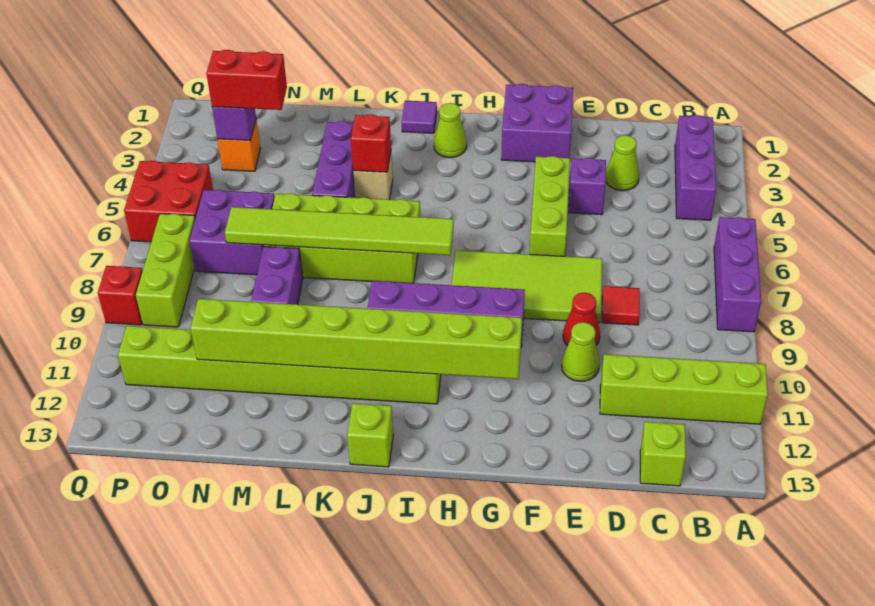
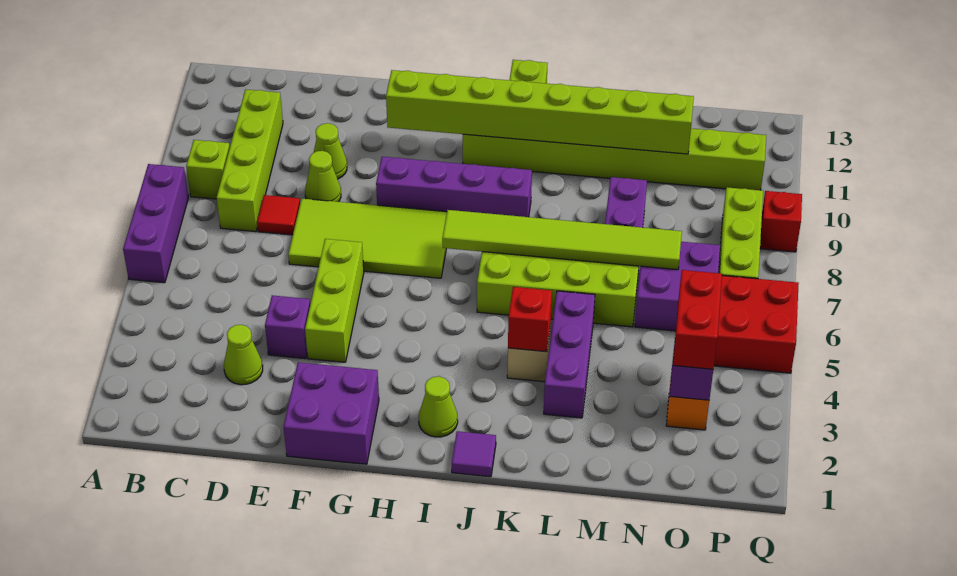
lime 1x4 brick [600,354,768,424] -> lime 1x4 brick turned to [217,89,283,232]
purple 1x3 brick [675,115,716,220] -> none
lime 1x1 brick [640,422,686,486] -> lime 1x1 brick moved to [186,140,230,199]
red 1x1 cone [563,293,600,346] -> lime 1x1 cone [305,151,341,202]
red 1x2 brick [206,50,287,110] -> red 1x2 brick turned to [673,270,722,369]

